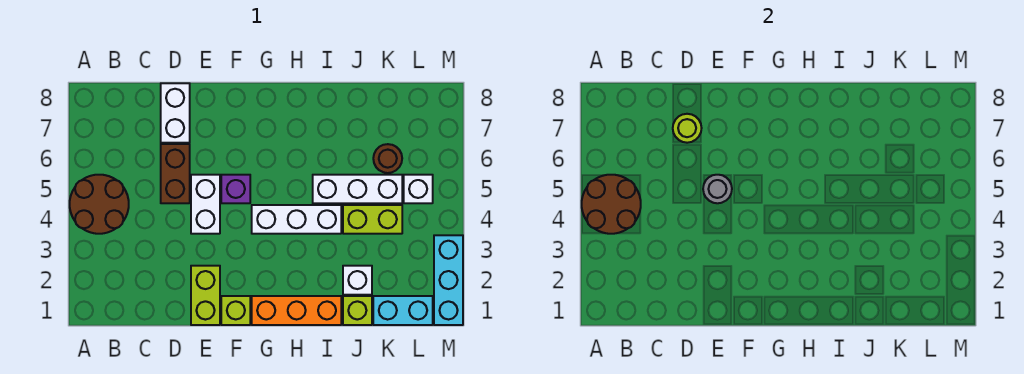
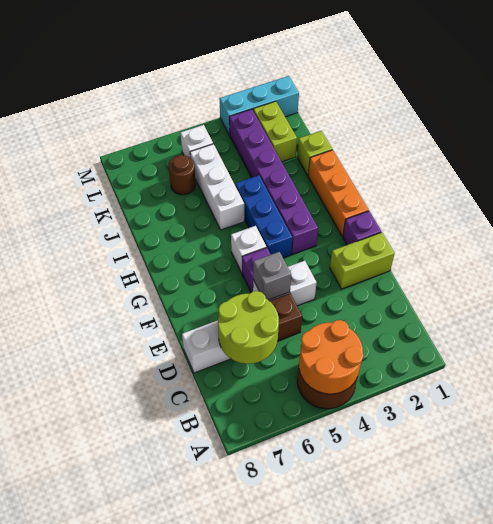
brown 2x2 round brick [582,175,641,234] -> orange 2x2 round brick [299,320,363,394]
lime 1x1 round brick [673,114,702,143] -> lime 2x2 round brick [218,291,279,364]
grey 1x1 round brick [703,175,732,203] -> grey 1x1 brick [253,252,291,300]
lime 1x1 brick [221,296,250,325] -> purple 1x1 brick [343,211,381,245]
none -> purple 1x6 brick [229,109,318,254]
white 1x3 brick [252,205,341,234] -> blue 1x3 brick [235,175,292,258]
white 1x1 brick [343,266,372,295] -> white 1x1 brick moved to [231,226,266,273]
lime 1x2 brick [343,205,402,234] -> lime 1x2 brick moved to [253,101,297,162]
cyan 1x2 brick [373,296,433,325] -> none

